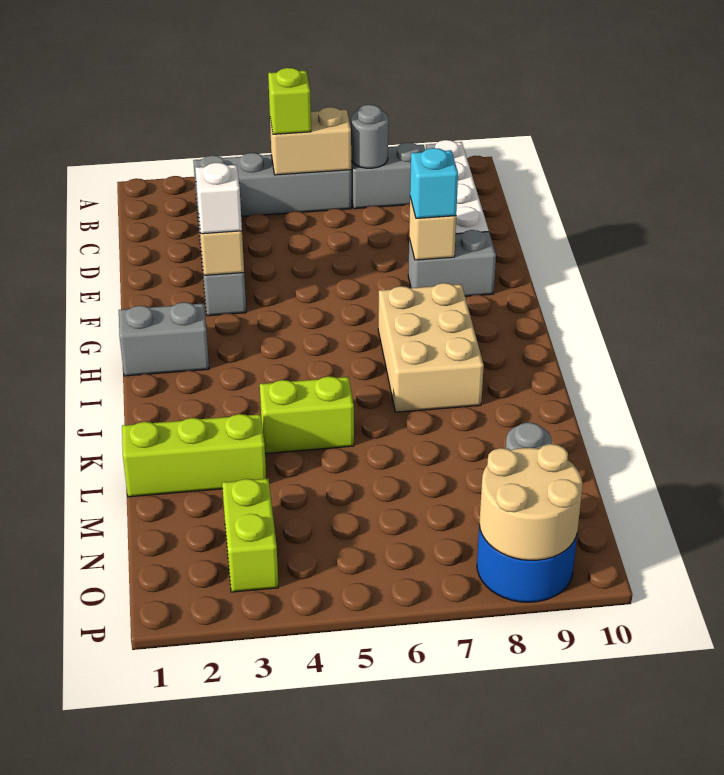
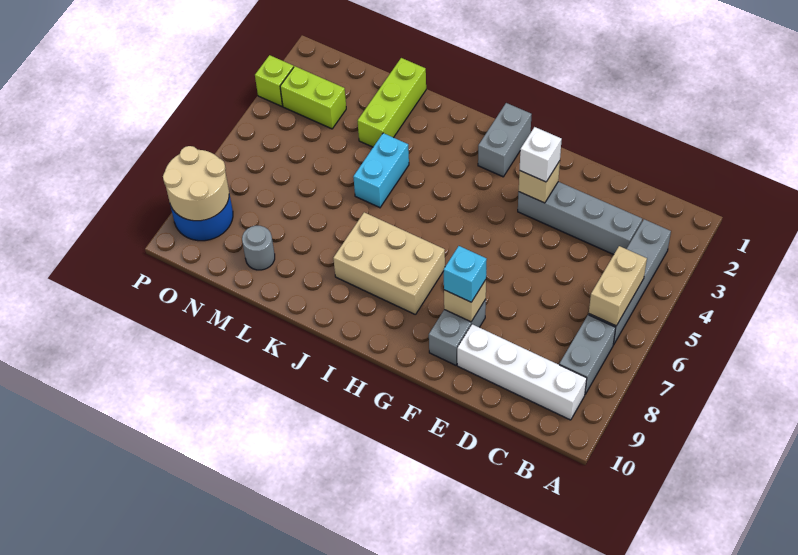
lime 1x1 brick [268,68,311,134] -> lime 1x1 brick moved to [255,55,294,106]
grey 1x1 round brick [351,105,388,168] -> none
lime 1x2 brick [260,376,354,453] -> cyan 1x2 brick [353,133,409,208]

